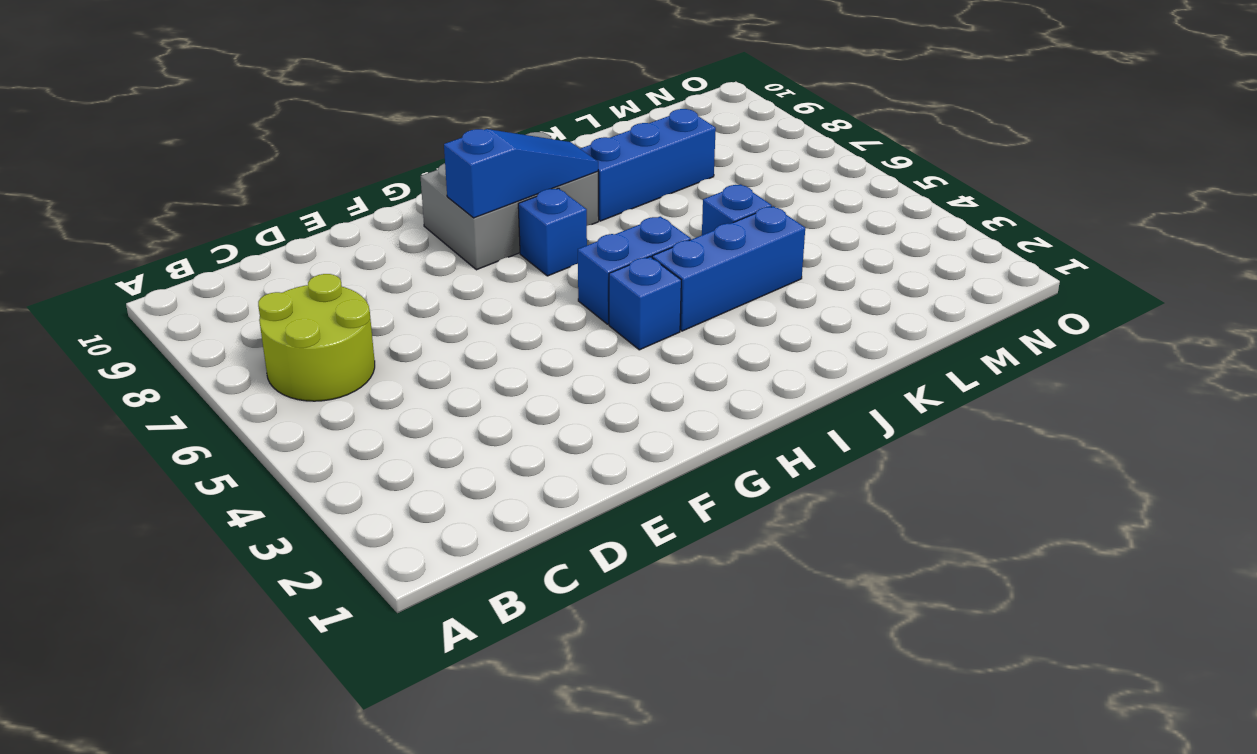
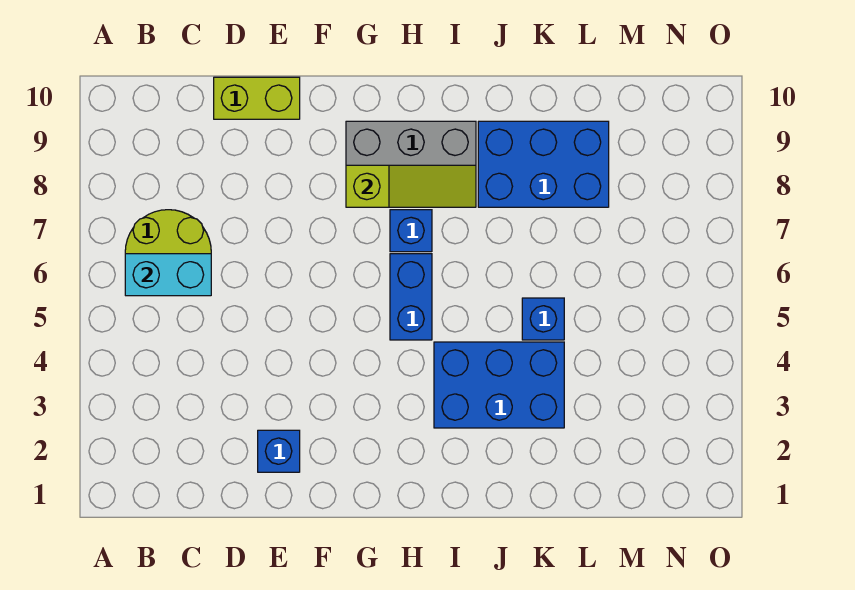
none -> cyan 1x2 brick [125,254,211,296]
none -> lime 1x2 brick [214,77,300,119]
blue 1x3 slope [444,129,598,218] -> lime 1x3 slope [346,165,476,207]
blue 1x1 brick [609,257,681,350] -> blue 1x1 brick moved to [258,430,300,472]
blue 1x2 brick [578,216,691,324] -> blue 1x2 brick turned to [390,254,432,340]
blue 1x3 brick [652,206,805,331] -> blue 2x3 brick [434,342,564,428]
blue 1x3 brick [580,109,716,221] -> blue 2x3 brick [478,121,609,207]

